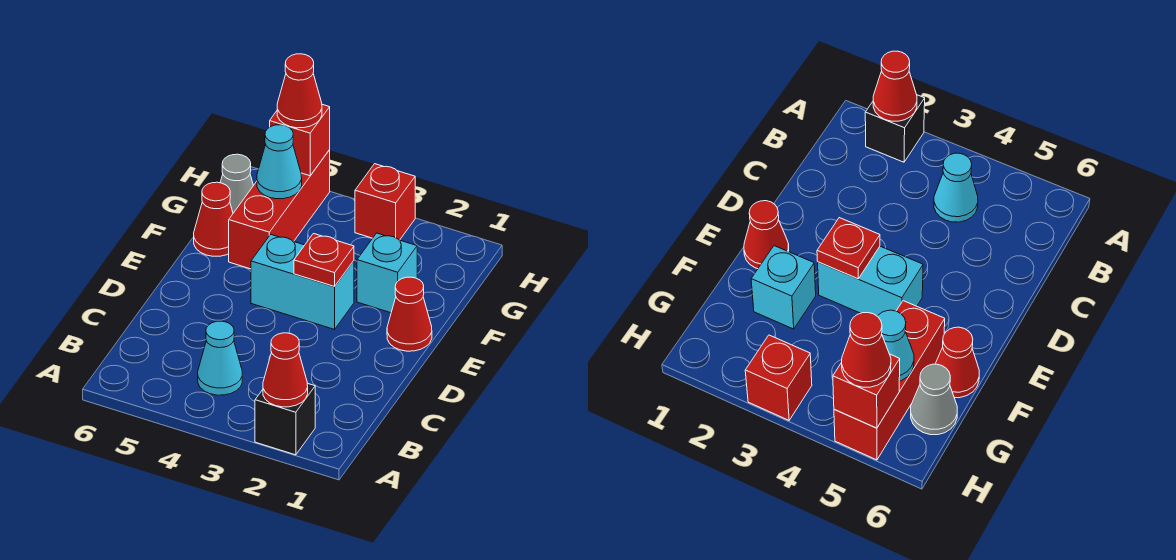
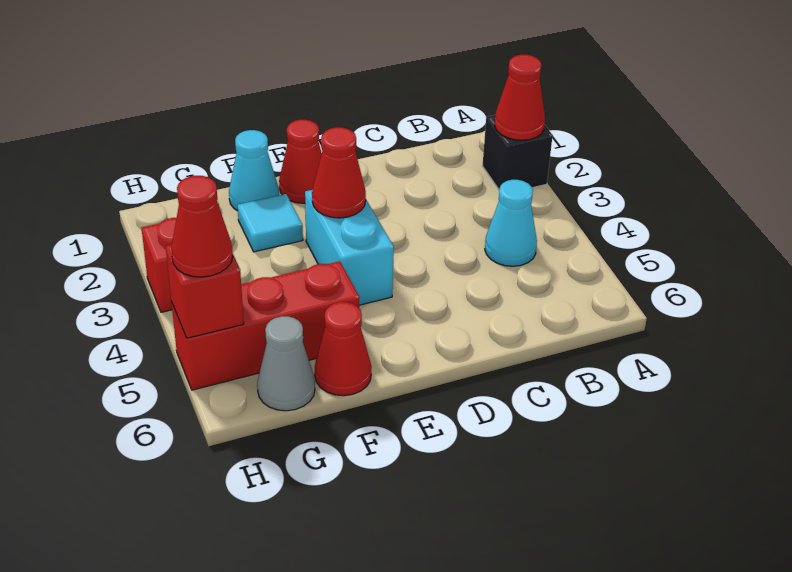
red 1x1 plate [294,234,354,286] -> red 1x1 cone [312,127,366,218]
cyan 1x1 brick [357,233,417,313] -> cyan 1x1 tile [238,194,303,252]
cyan 1x1 cone [257,125,302,199] -> cyan 1x1 cone moved to [229,130,279,211]

